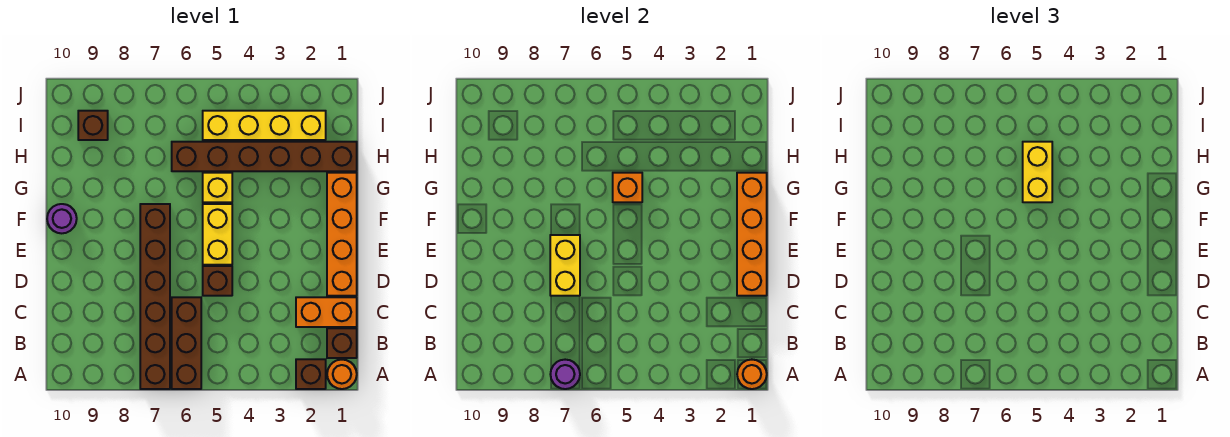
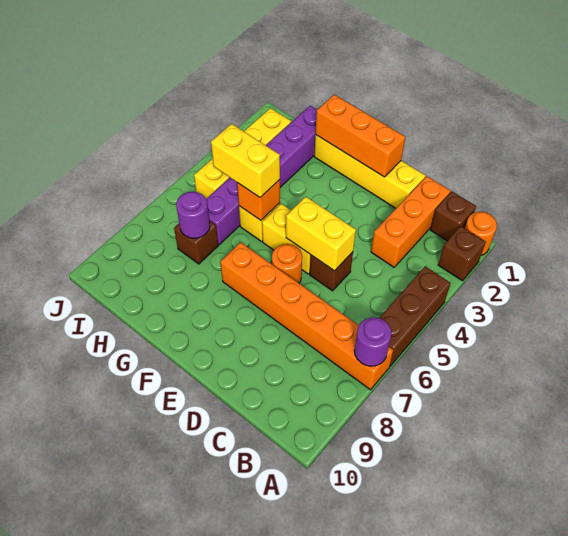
orange 1x1 round brick [737,360,767,389] -> orange 1x1 round brick moved to [272,244,302,283]
brown 1x3 brick [172,297,201,389] -> brown 1x3 brick turned to [380,266,451,366]
brown 1x6 brick [140,204,170,389] -> orange 1x6 brick [220,242,393,390]
orange 1x2 brick [296,297,357,327] -> orange 1x3 brick [371,176,450,267]
orange 1x4 brick [327,173,357,296] -> yellow 1x4 brick [314,135,425,208]
orange 1x4 brick [737,173,767,296] -> orange 1x3 brick [315,95,405,177]
yellow 1x2 brick [550,235,580,296] -> yellow 1x2 brick moved to [286,197,356,271]
purple 1x1 round brick [47,204,77,233] -> purple 1x1 round brick moved to [176,192,210,238]
brown 1x6 brick [172,142,357,171] -> purple 1x6 brick [206,106,317,244]
brown 1x1 brick [78,111,108,140] -> brown 1x1 brick moved to [174,220,218,264]

